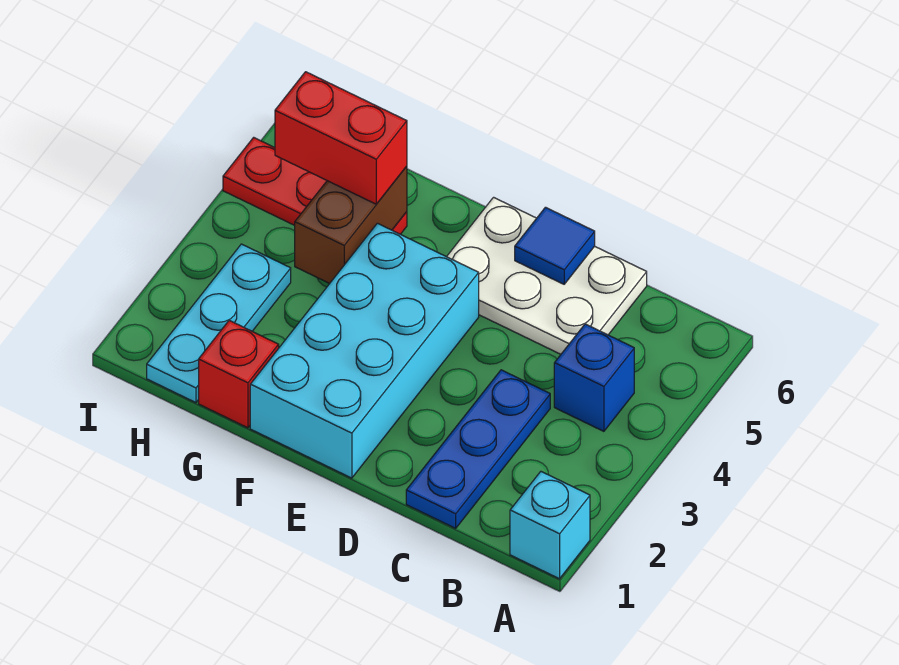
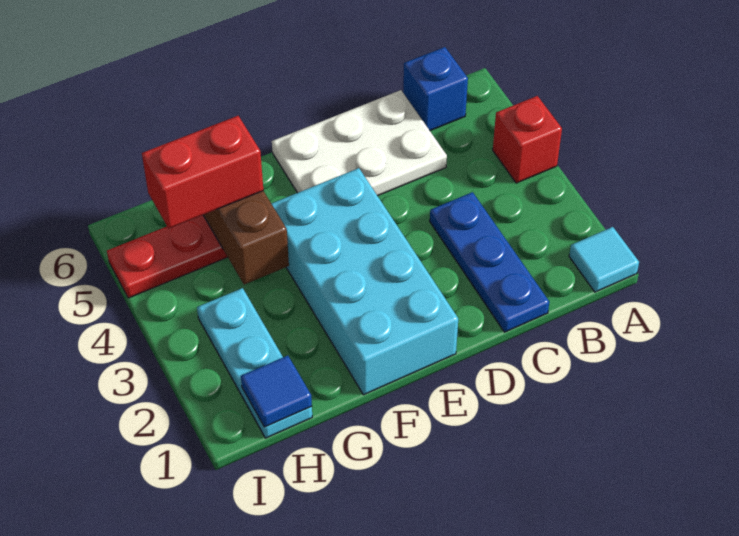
cyan 1x1 brick [510,472,590,579] -> cyan 1x1 tile [569,227,639,292]
blue 1x1 brick [554,324,634,431] -> blue 1x1 brick moved to [403,47,468,131]
blue 1x1 tile [515,207,595,284] -> blue 1x1 tile moved to [241,356,312,427]
red 1x1 brick [199,320,279,428] -> red 1x1 brick moved to [493,96,562,183]

